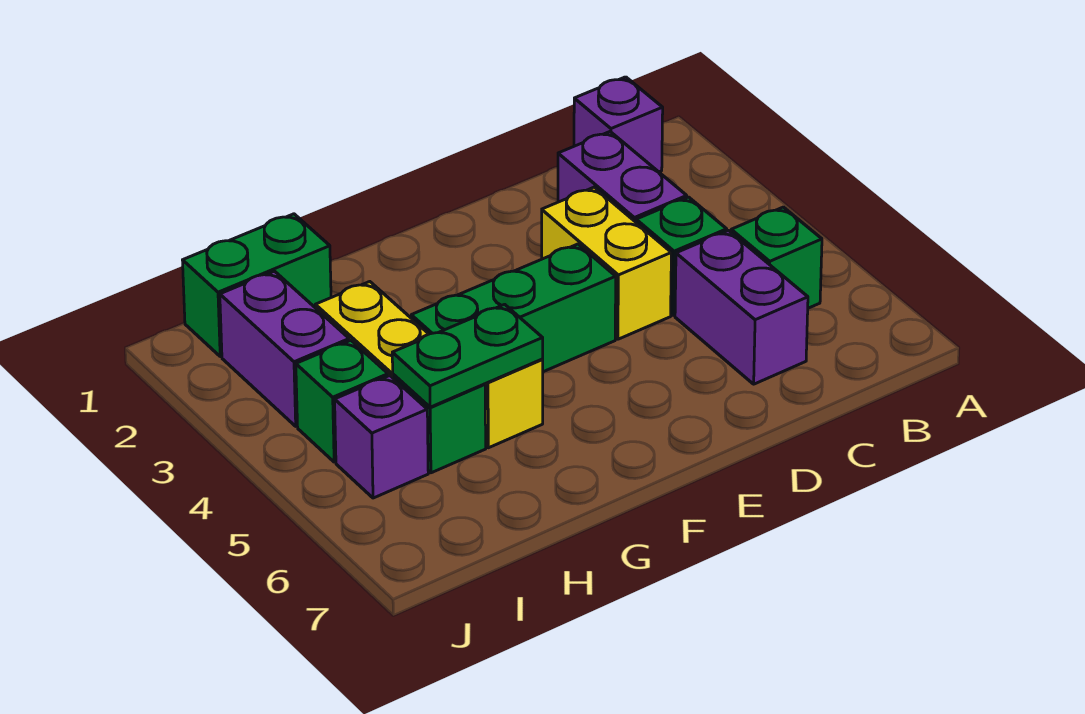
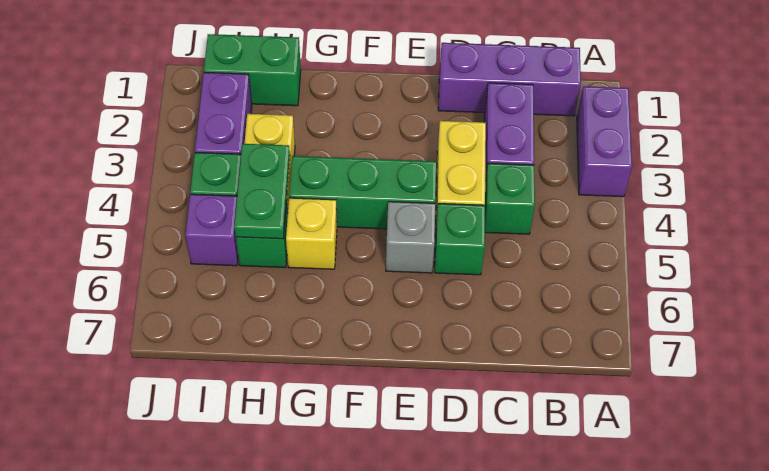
purple 1x1 brick [574,77,663,172] -> purple 1x3 brick [438,43,581,116]
green 1x1 brick [731,207,822,308] -> green 1x1 brick moved to [435,204,485,275]
purple 1x2 brick [675,231,808,384] -> purple 1x2 brick moved to [577,86,632,197]
none -> grey 1x1 brick [386,202,435,273]
green 1x2 plate [392,304,543,407] -> green 1x2 plate turned to [234,144,290,239]

